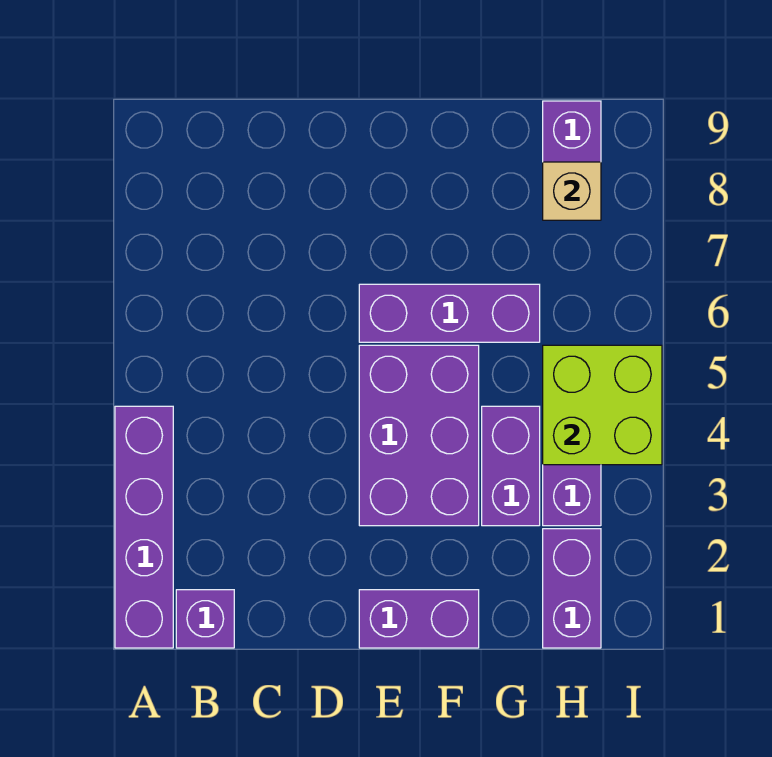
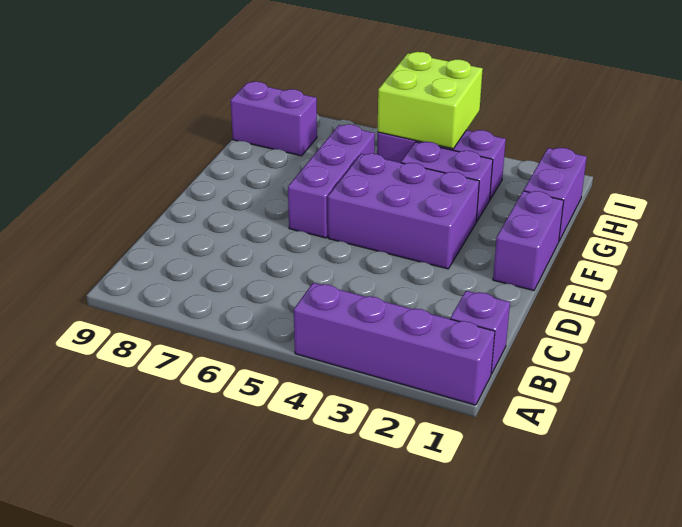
purple 1x2 brick [543,529,601,648] -> purple 1x2 brick turned to [524,148,587,241]
tan 1x1 brick [543,162,601,220] -> none

